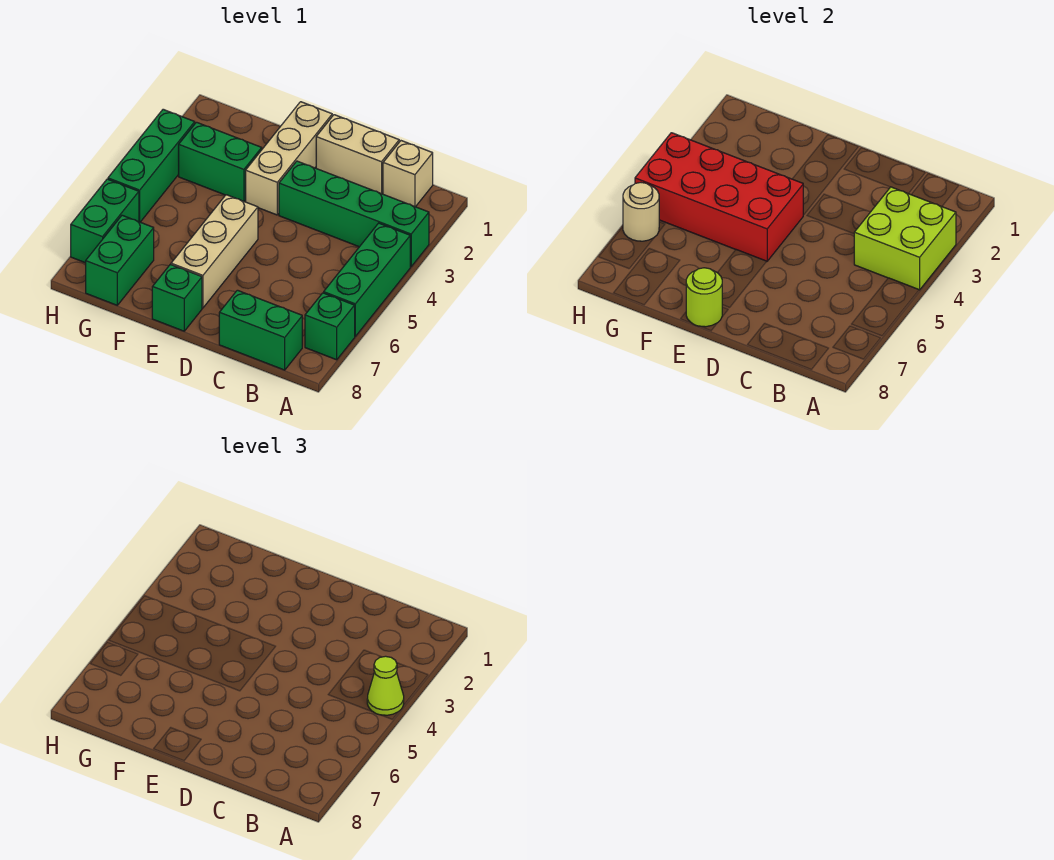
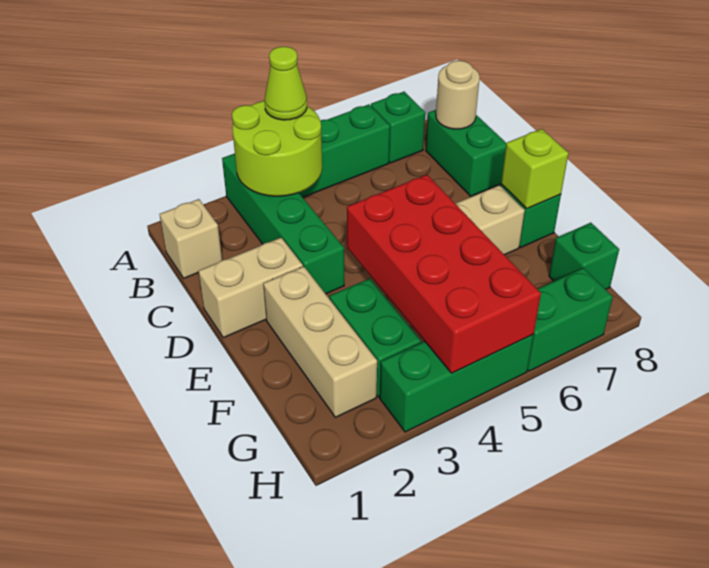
lime 2x2 brick [854,187,956,290] -> lime 2x2 round brick [232,101,322,196]
tan 1x2 brick [316,115,399,194] -> tan 1x2 brick turned to [198,238,303,338]
tan 1x3 brick [246,102,332,215] -> tan 1x3 brick turned to [263,266,377,417]
lime 1x1 round brick [686,268,722,327] -> lime 1x1 brick [501,129,568,209]
green 1x2 brick [86,215,154,305] -> green 1x1 brick [549,223,619,289]
tan 1x1 round brick [623,183,659,241] -> tan 1x1 round brick moved to [436,61,480,129]

